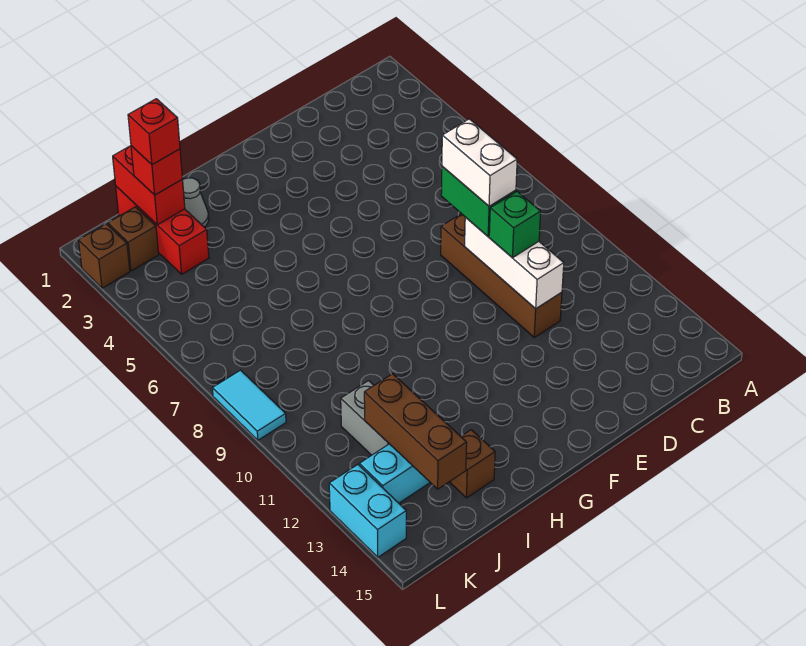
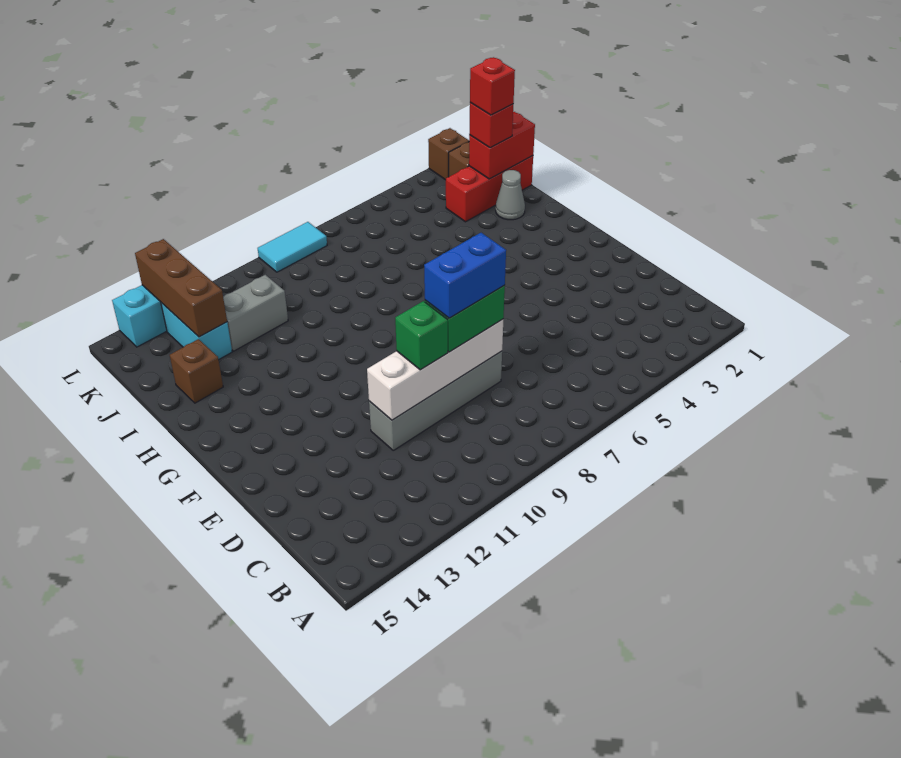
brown 1x4 brick [441,214,562,337] -> grey 1x4 brick [369,351,502,450]
white 1x2 brick [442,119,517,206] -> blue 1x2 brick [424,233,506,318]
white 1x3 brick [465,217,564,309] -> white 1x4 brick [367,319,503,420]
brown 1x3 brick [364,374,467,489] -> brown 1x3 brick turned to [135,239,227,337]

